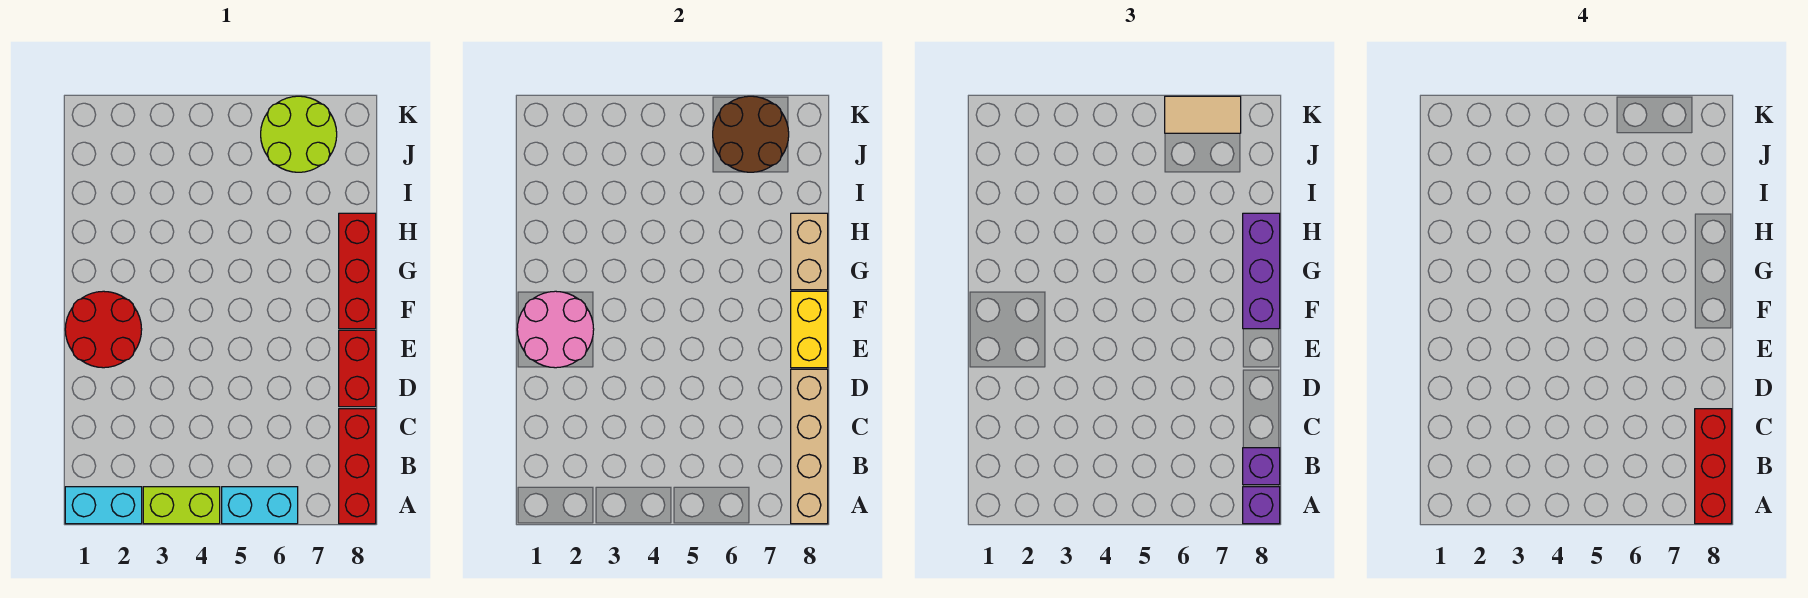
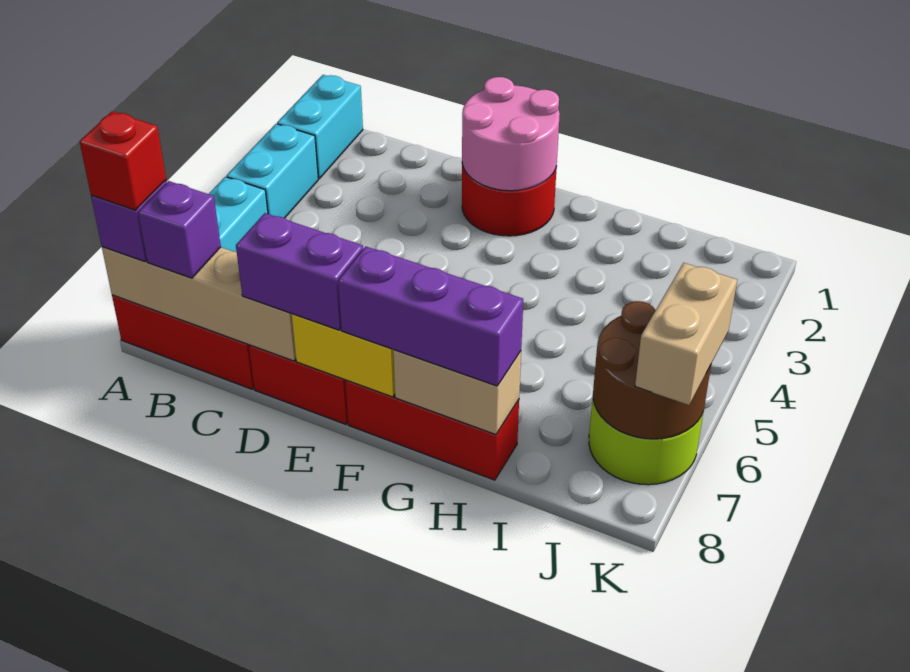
lime 1x2 brick [143,487,220,524] -> cyan 1x2 brick [227,124,318,218]
red 1x3 brick [1695,409,1732,524] -> red 1x1 brick [79,111,166,210]
none -> purple 1x2 brick [236,213,363,330]
tan 1x2 tile [1165,96,1241,133] -> tan 1x2 brick [635,263,737,405]

